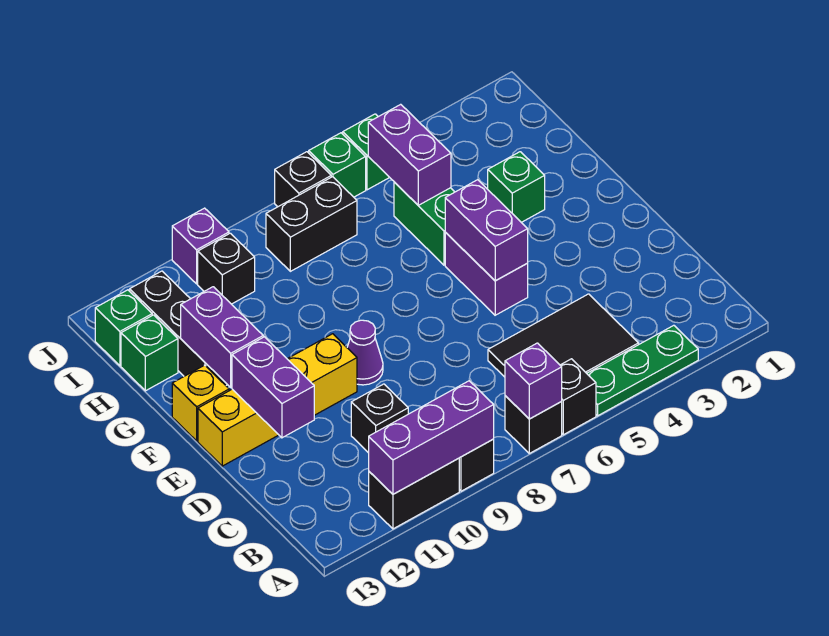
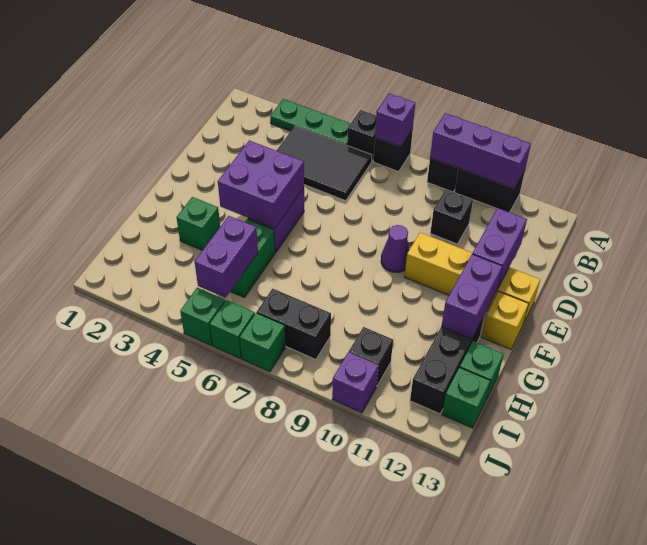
purple 1x2 brick [445,180,528,281] -> purple 2x2 brick [218,140,304,228]
black 1x1 brick [275,152,331,207] -> green 1x1 brick [240,313,285,372]

